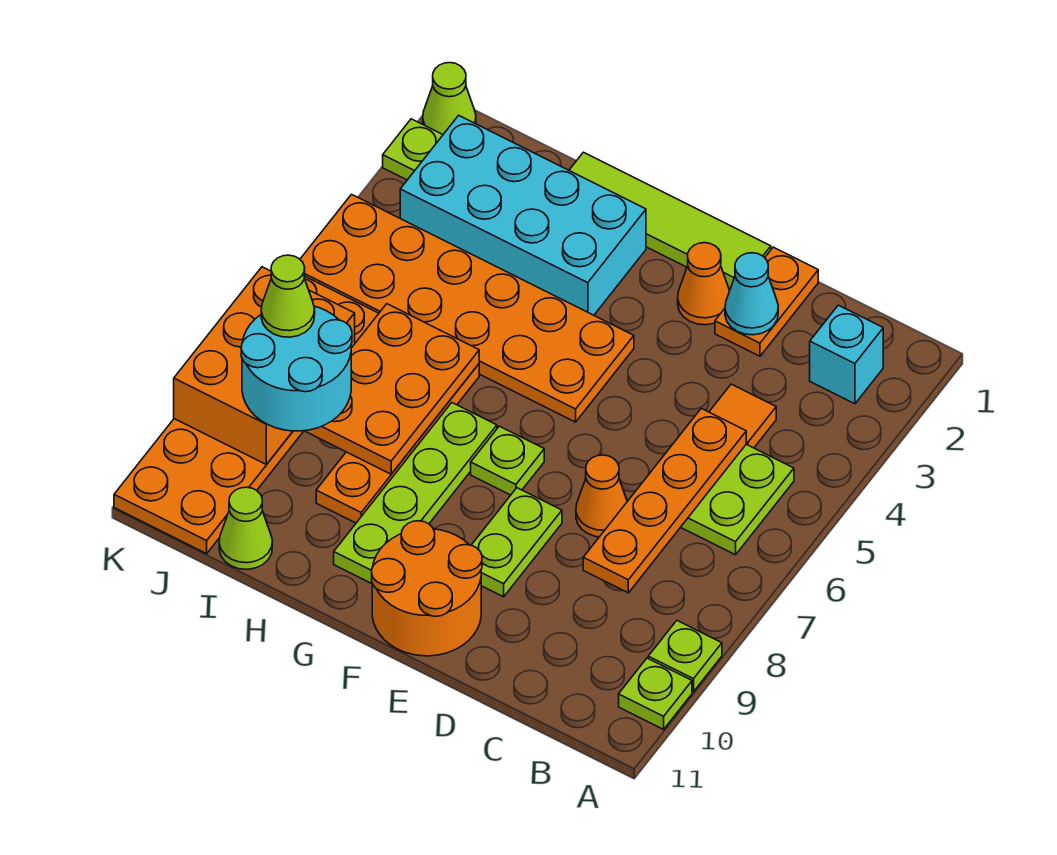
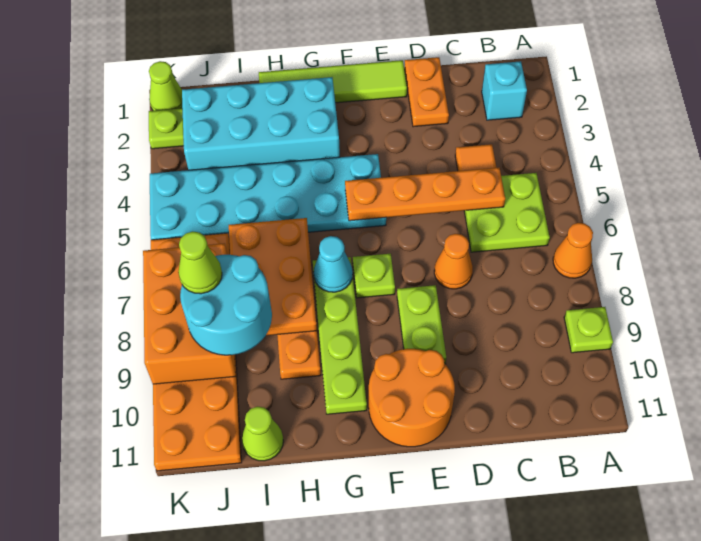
lime 1x1 plate [619,658,692,729] -> none
orange 1x4 plate [583,408,746,593] -> orange 1x4 plate turned to [345,168,505,221]
cyan 1x1 cone [725,253,778,335] -> cyan 1x1 cone moved to [314,236,353,292]
orange 1x1 cone [678,243,730,325] -> orange 1x1 cone moved to [553,223,593,278]
orange 2x6 plate [300,194,634,422] -> cyan 2x6 plate [150,154,386,240]

